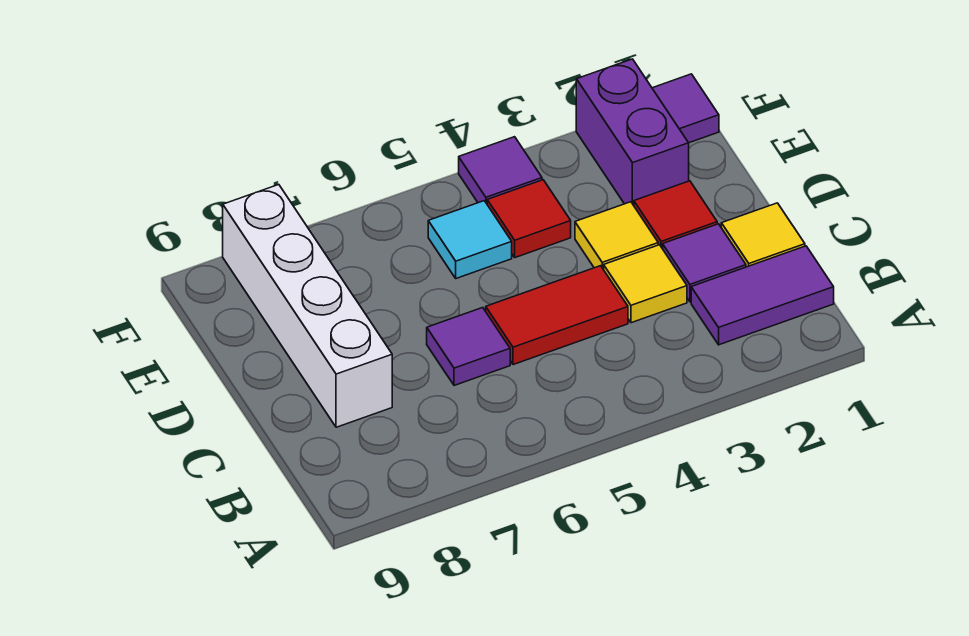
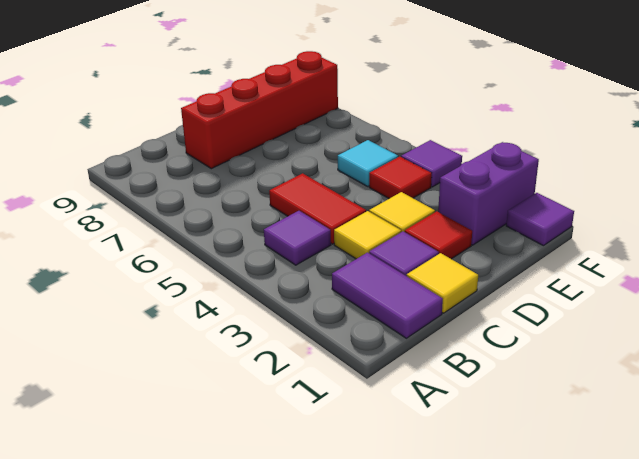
purple 1x1 tile [427,308,510,385] -> purple 1x1 tile moved to [264,211,331,265]
white 1x4 brick [223,185,392,427] -> red 1x4 brick [181,51,338,169]

